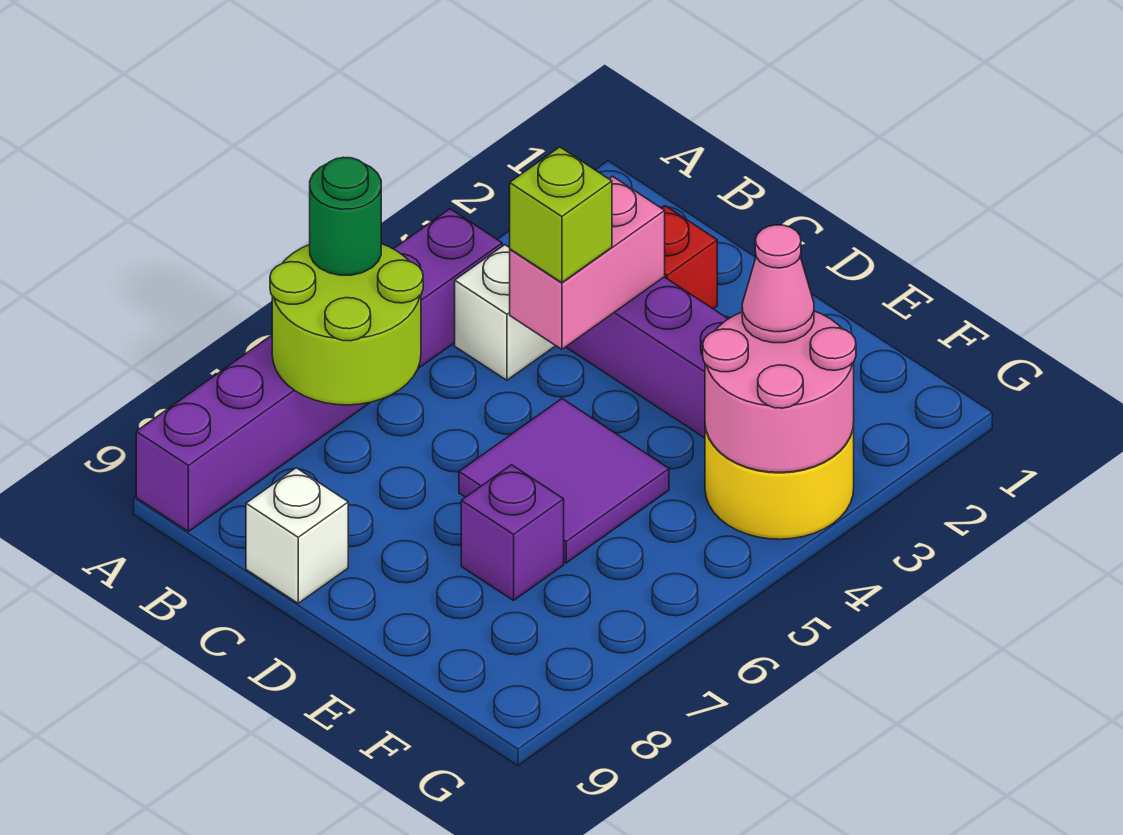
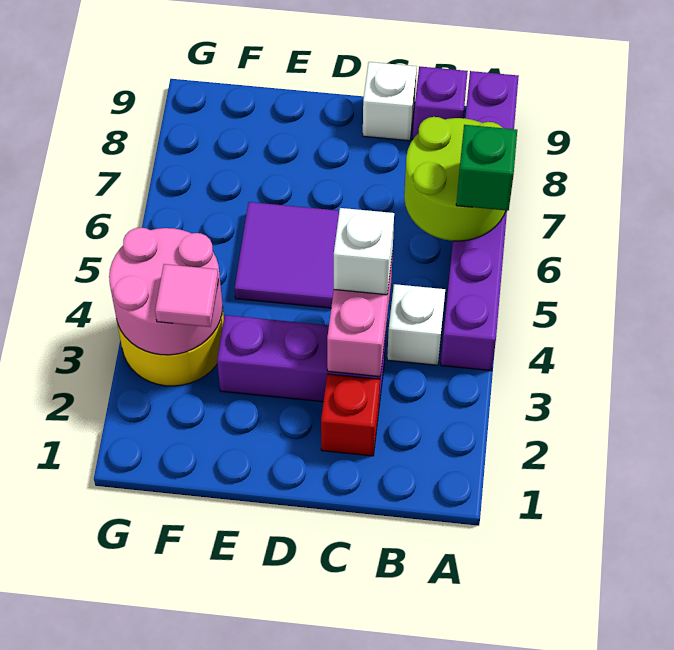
green 1x1 round brick [310,157,381,275] -> green 1x1 brick [456,125,517,211]
lime 1x1 brick [510,147,612,283] -> white 1x1 brick [334,208,394,295]
purple 1x1 brick [461,465,564,600] -> purple 1x1 brick moved to [413,66,468,139]
pink 1x1 cone [742,225,814,343] -> pink 1x1 tile [155,264,218,327]

